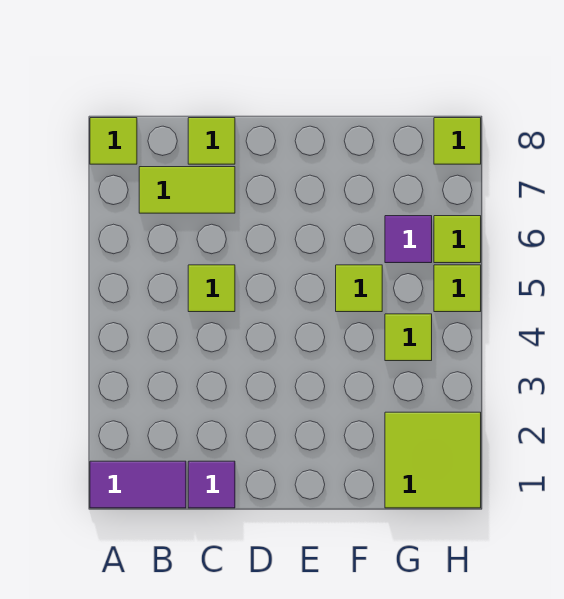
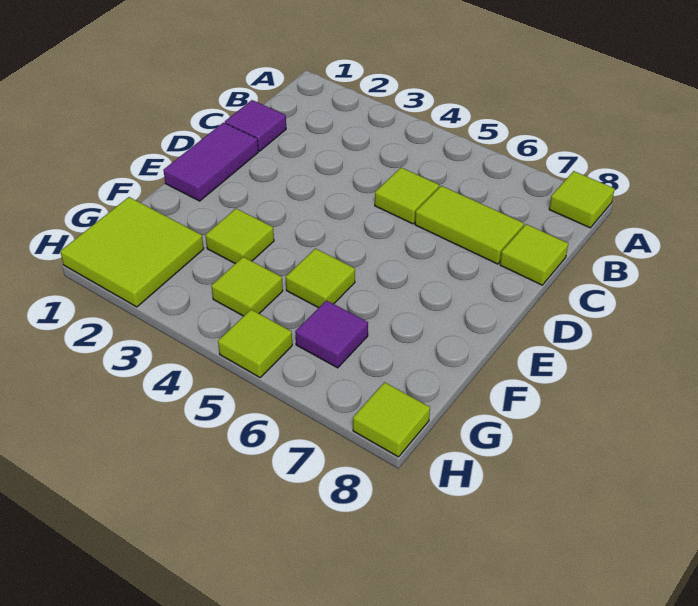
purple 1x2 tile [90,461,186,508] -> purple 1x2 tile moved to [163,123,258,201]
lime 1x2 tile [139,167,235,213] -> lime 1x2 tile turned to [415,186,524,264]
lime 1x1 tile [434,216,481,263] -> lime 1x1 tile moved to [205,209,274,264]

